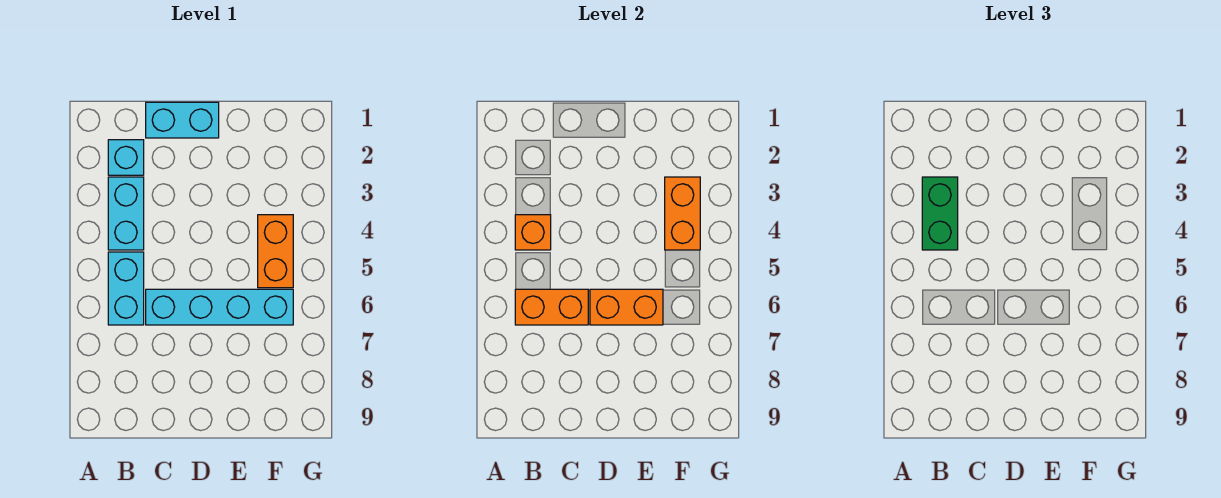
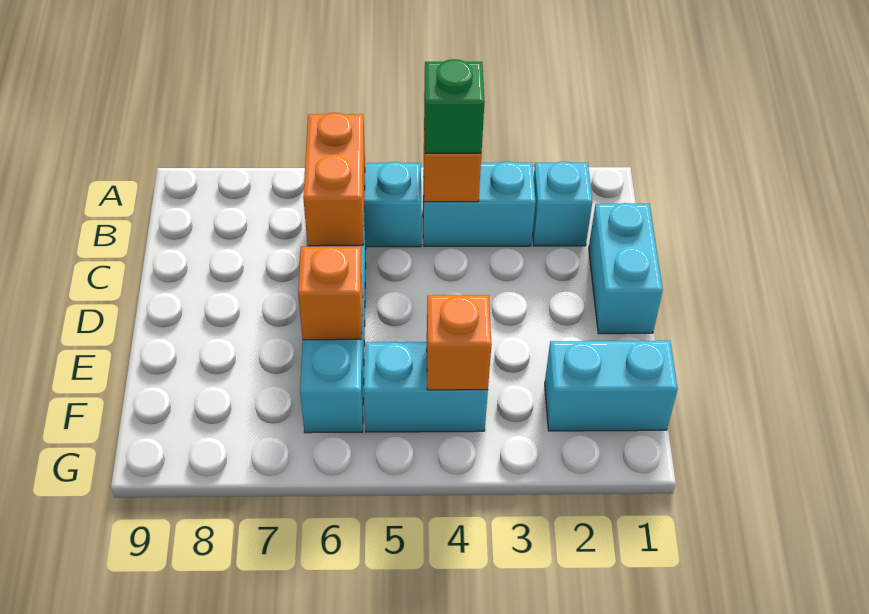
green 1x2 brick [922,177,958,250] -> green 1x1 brick [424,59,485,153]
orange 1x2 brick [590,289,663,325] -> orange 1x1 brick [298,246,363,340]
none -> cyan 1x2 brick [545,341,678,431]
orange 1x2 brick [665,177,700,250] -> orange 1x1 brick [427,295,492,390]
orange 1x2 brick [258,215,293,288] -> cyan 1x2 brick [364,342,488,432]

